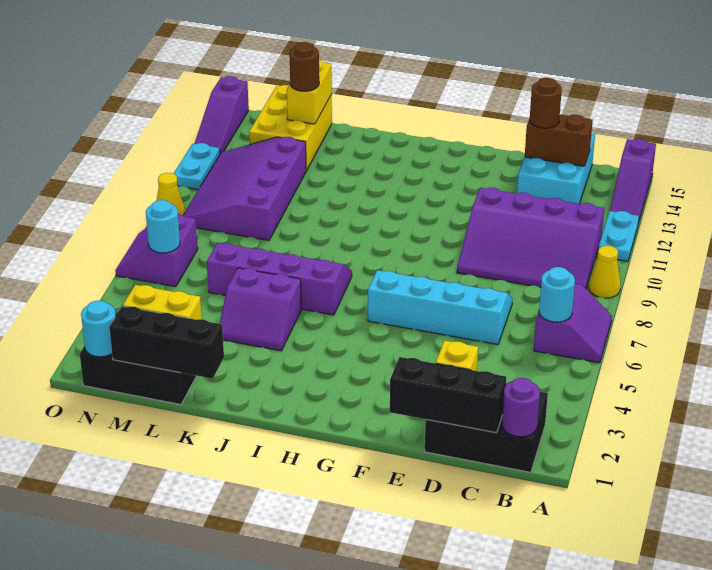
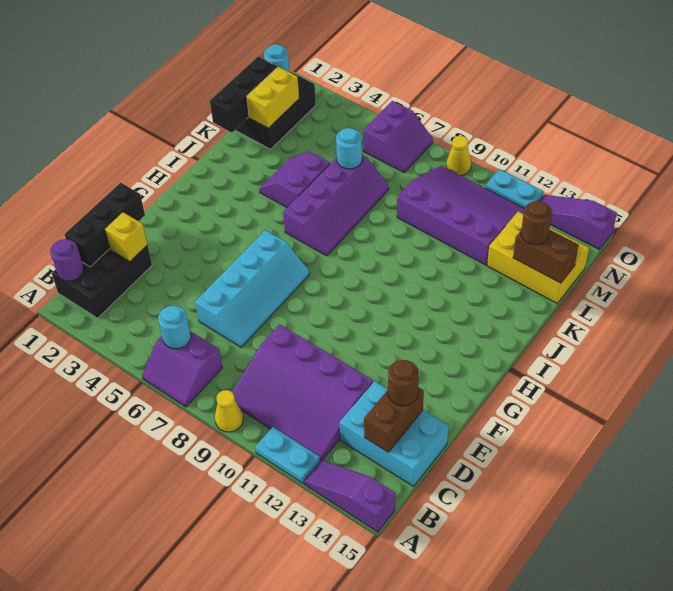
purple 3x4 slope [457,188,604,288] -> purple 3x4 slope turned to [232,324,373,461]
yellow 1x2 brick [287,60,332,124] -> brown 1x2 brick [513,229,579,283]
purple 2x2 slope [115,214,198,287] -> purple 2x2 slope turned to [363,101,433,172]
cyan 1x1 round brick [146,200,180,253] -> cyan 1x1 round brick moved to [336,128,362,169]

